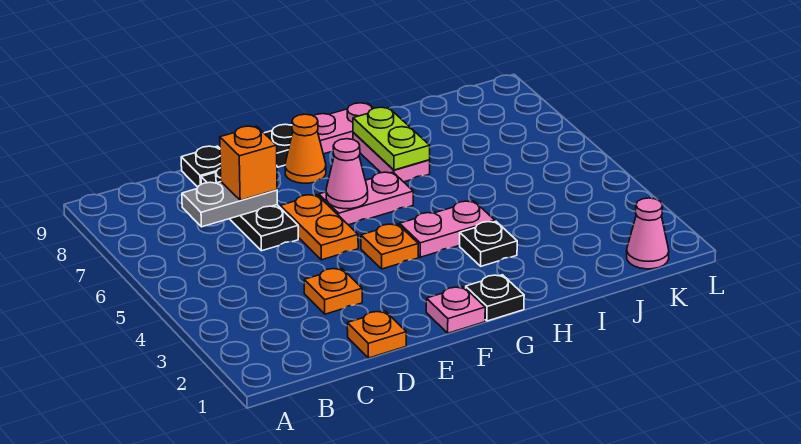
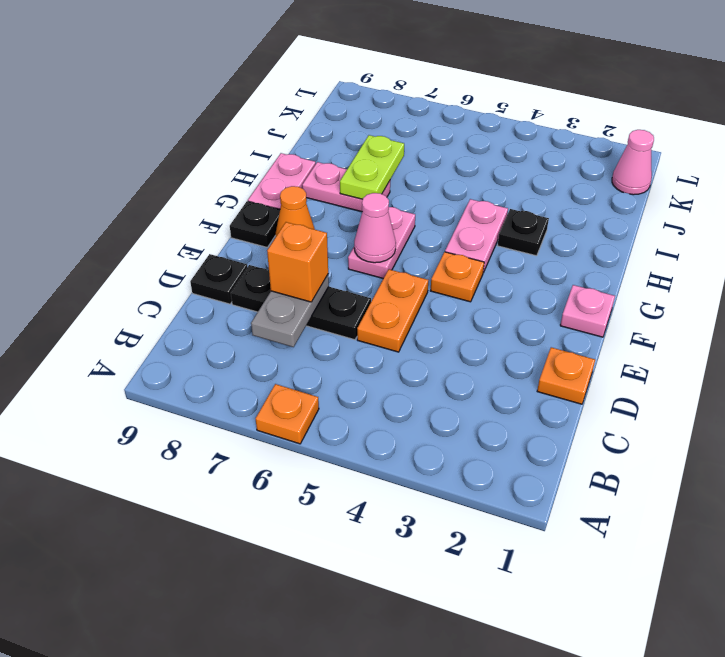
orange 1x1 plate [304,268,362,314] -> orange 1x1 plate moved to [256,384,319,444]
orange 1x2 plate [280,195,358,260] -> orange 1x2 plate turned to [357,269,428,352]
black 1x1 plate [466,275,524,321] -> none
lime 1x2 plate [353,107,430,170] -> lime 1x2 plate turned to [340,135,404,199]

